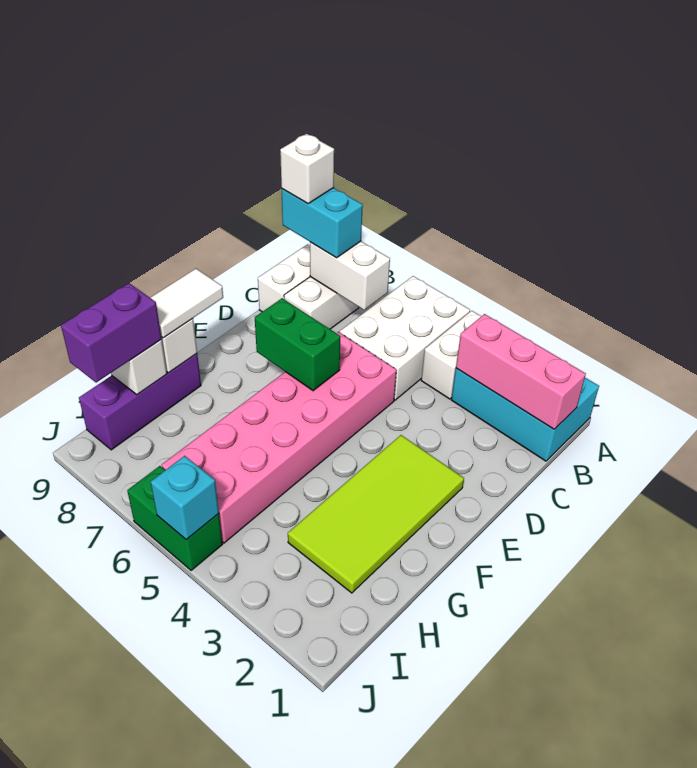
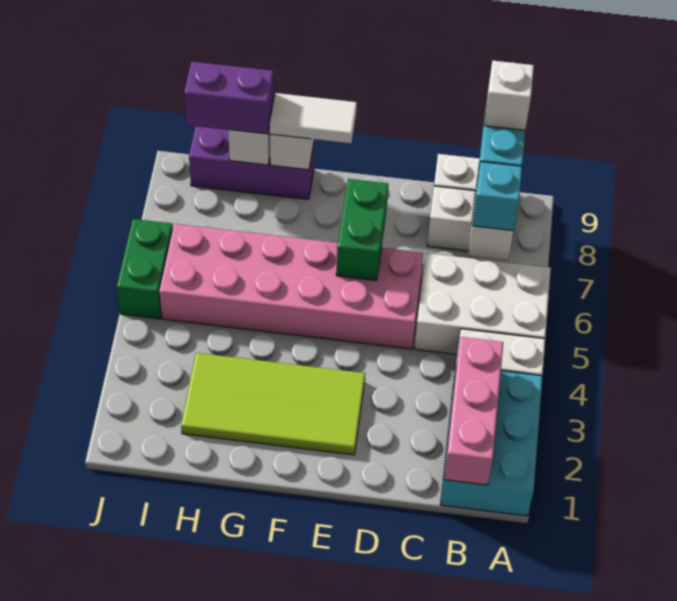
cyan 1x1 brick [151,456,219,540] -> cyan 1x1 brick moved to [472,162,522,231]

